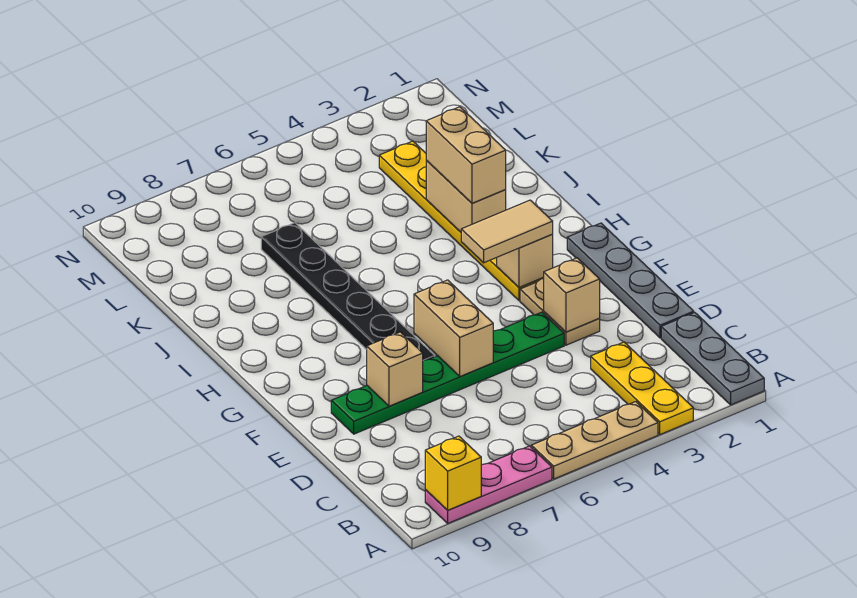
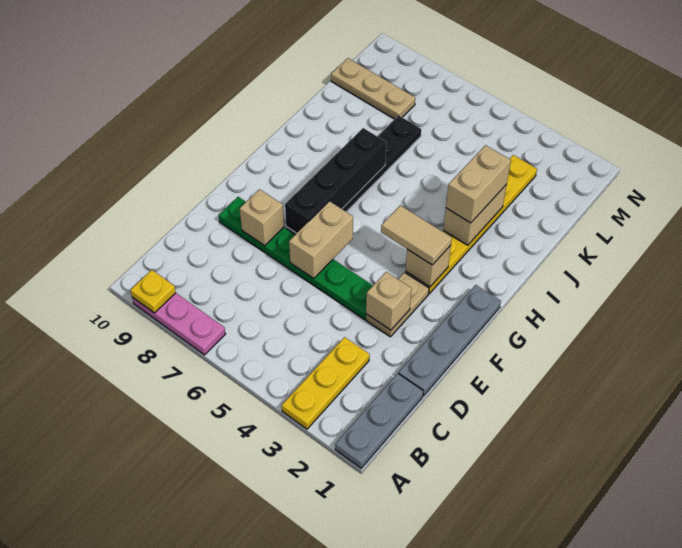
tan 1x3 plate [531,402,658,479] -> tan 1x3 plate moved to [331,58,415,119]
yellow 1x1 brick [425,436,481,510] -> yellow 1x1 plate [130,270,176,313]
none -> black 1x4 brick [285,128,386,233]

